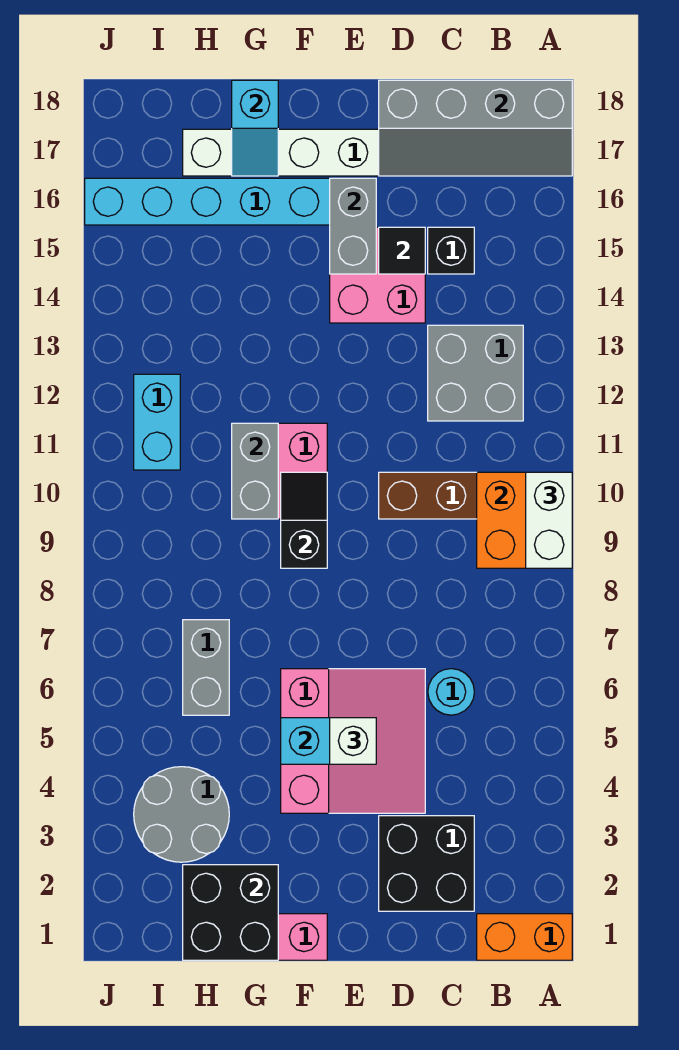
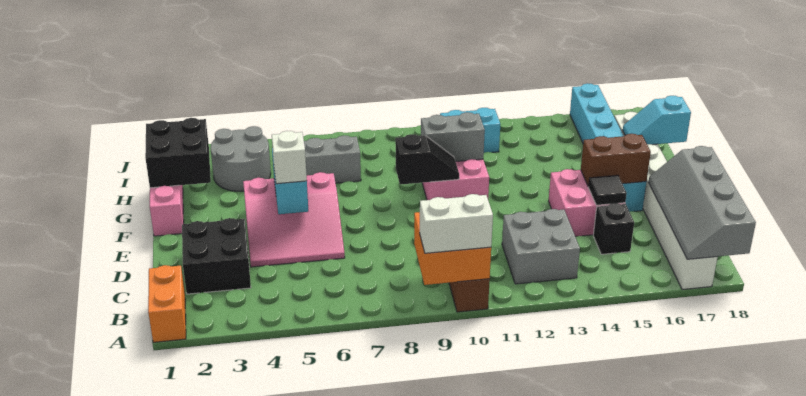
cyan 1x1 round brick [428,669,474,715] -> none
grey 1x2 brick [330,178,376,274] -> brown 1x2 brick [581,134,651,187]

